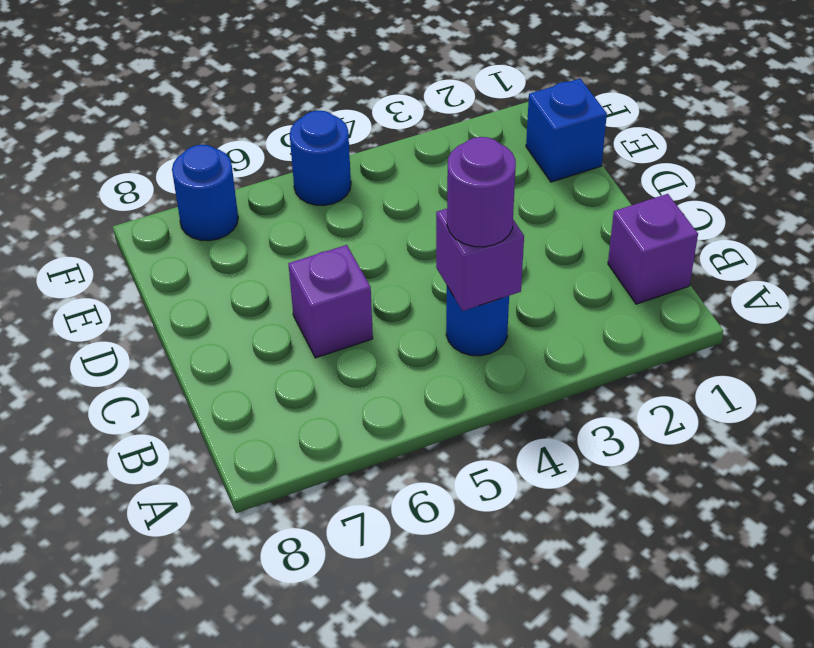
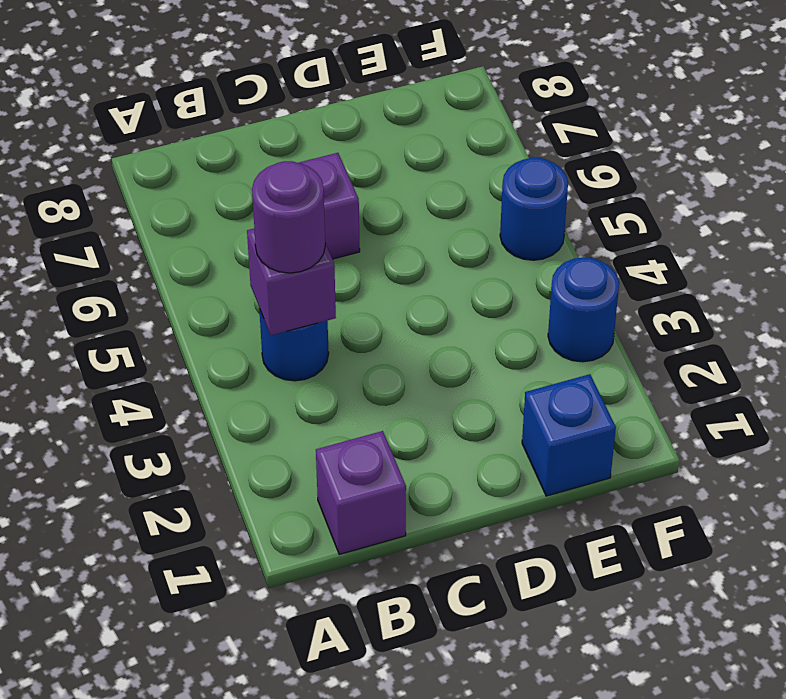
blue 1x1 round brick [172,145,238,241] -> blue 1x1 round brick moved to [548,257,619,362]

